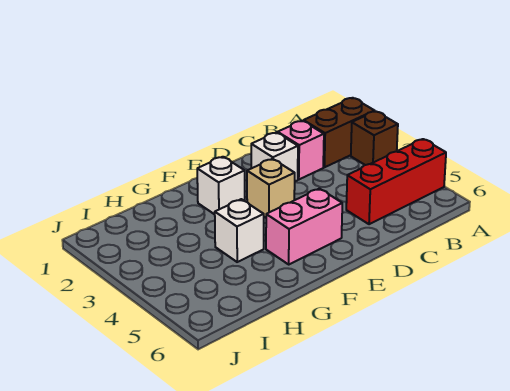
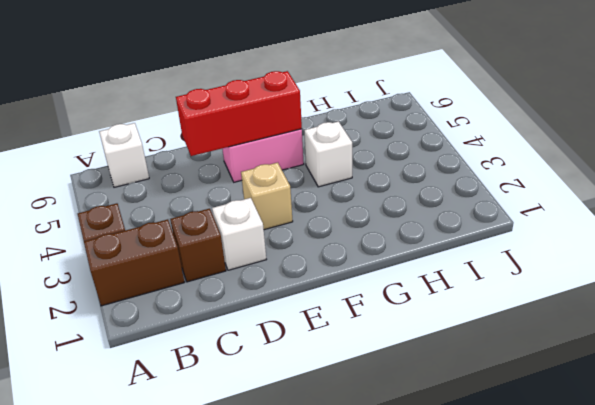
red 1x3 brick [346,139,446,224] -> red 1x3 brick moved to [176,71,302,156]
pink 1x1 brick [278,121,324,179] -> brown 1x1 brick [170,209,226,282]
white 1x1 brick [197,157,245,214] -> white 1x1 brick moved to [99,123,149,187]

